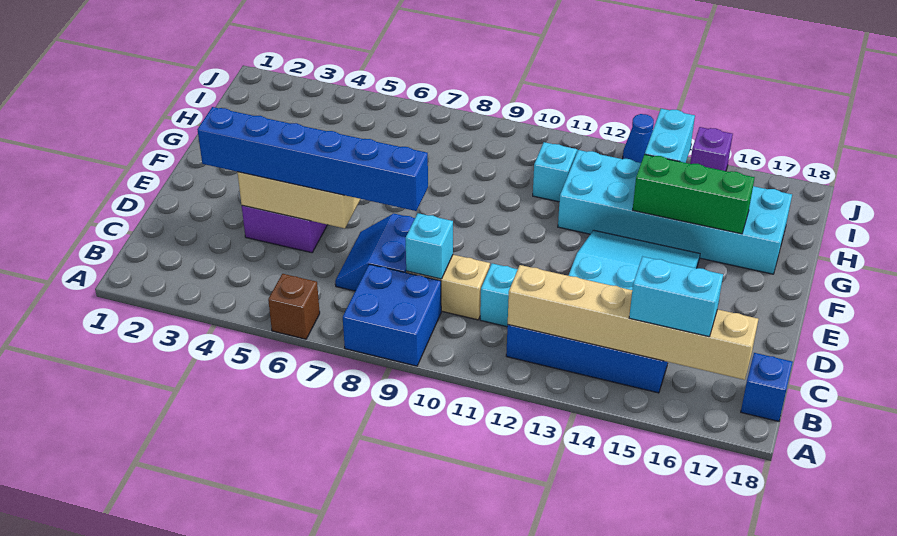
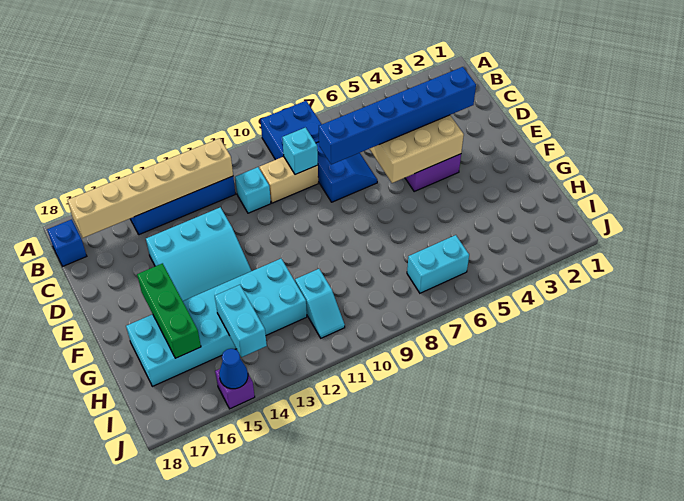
brown 1x1 brick [268,274,320,339] -> none
cyan 1x2 brick [629,257,723,337] -> cyan 1x2 brick moved to [407,235,469,293]
green 1x3 brick [633,154,755,234] -> green 1x3 brick turned to [137,263,201,358]
blue 1x1 cone [623,114,654,163] -> blue 1x1 cone moved to [219,349,248,389]

